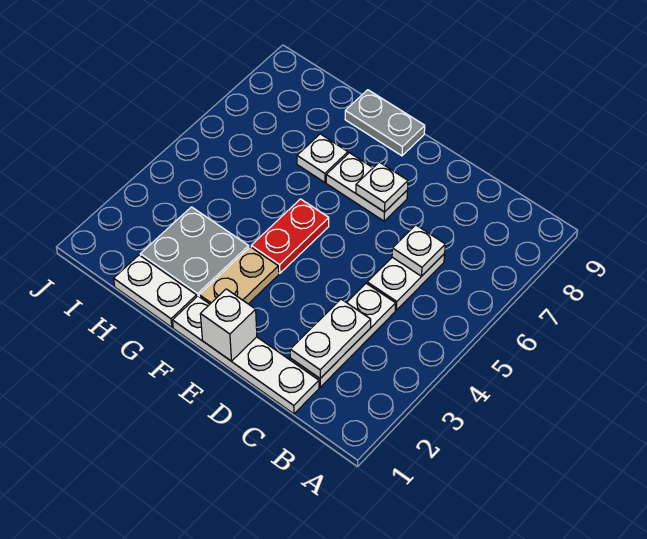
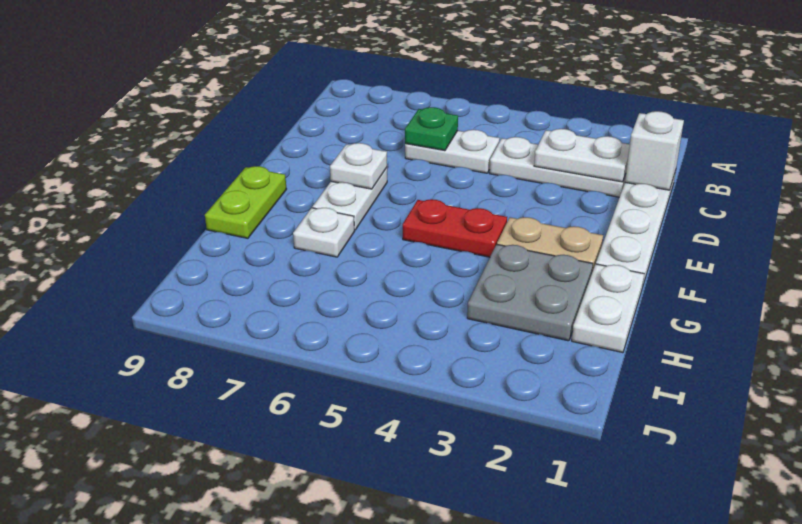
white 1x1 plate [392,225,445,276] -> green 1x1 plate [405,107,458,151]
white 1x1 brick [200,289,257,361] -> white 1x1 brick moved to [625,111,684,190]
grey 1x2 plate [345,90,425,156] -> lime 1x2 plate [205,166,286,238]

